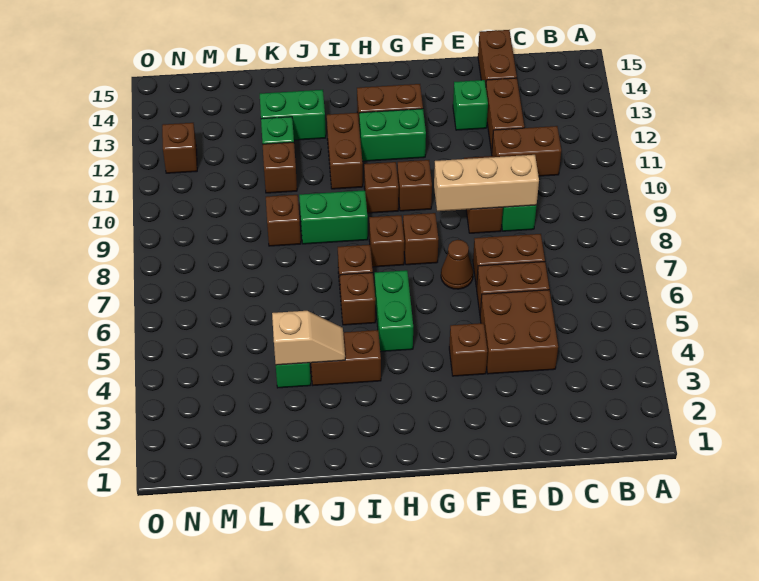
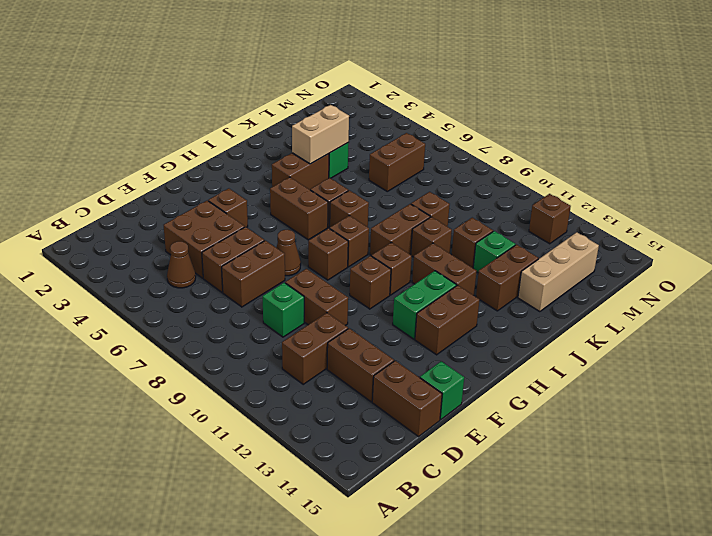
none -> brown 1x1 cone [167,241,196,288]
tan 1x3 brick [434,155,539,211] -> tan 1x3 brick moved to [518,232,599,312]
green 1x1 brick [453,80,488,130] -> green 1x1 brick moved to [420,361,464,420]
green 1x2 brick [375,270,413,352] -> brown 1x2 brick [270,177,328,240]
green 1x2 brick [299,190,368,244] -> brown 1x2 brick [370,204,430,255]
tan 1x2 slope [272,311,345,365] -> tan 1x2 brick [292,105,349,164]
none -> brown 1x1 brick [410,217,452,257]
green 1x2 brick [260,90,326,140] -> brown 1x2 brick [476,245,538,311]
none -> brown 1x2 brick [369,133,425,191]

